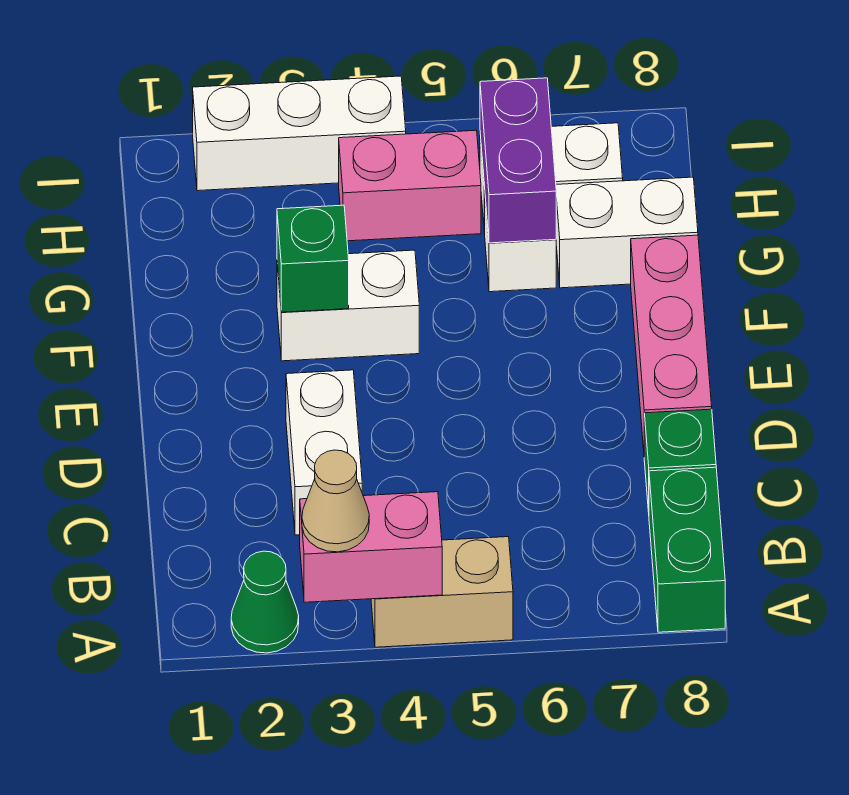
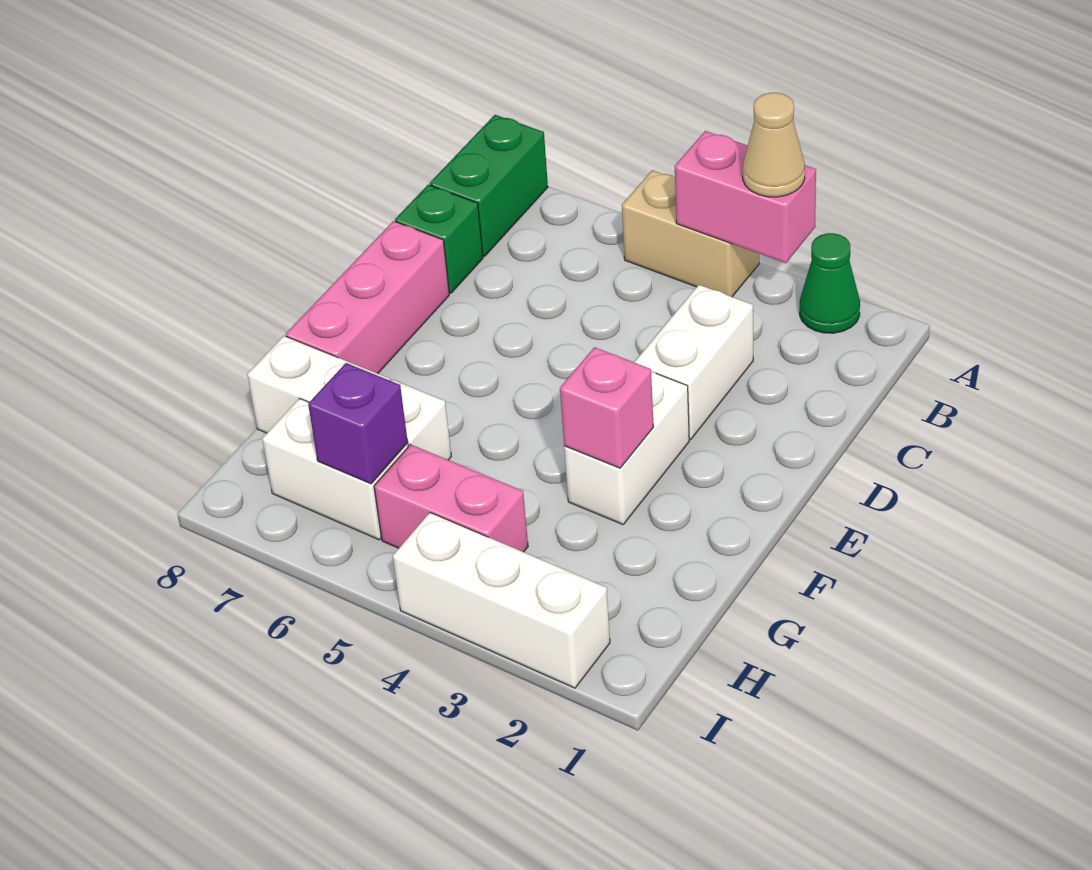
white 1x2 brick [277,250,419,361] -> white 1x2 brick turned to [564,372,689,524]
green 1x1 brick [277,205,349,312] -> pink 1x1 brick [560,347,654,468]
purple 1x2 brick [480,78,556,243] -> purple 1x1 brick [308,363,408,484]

